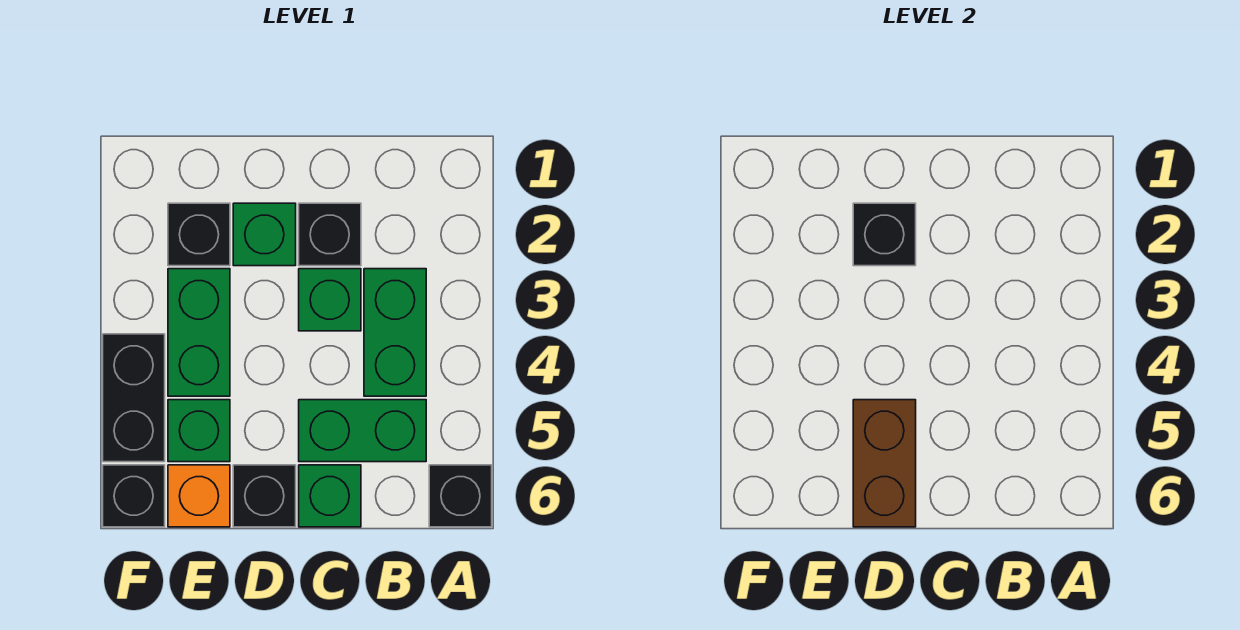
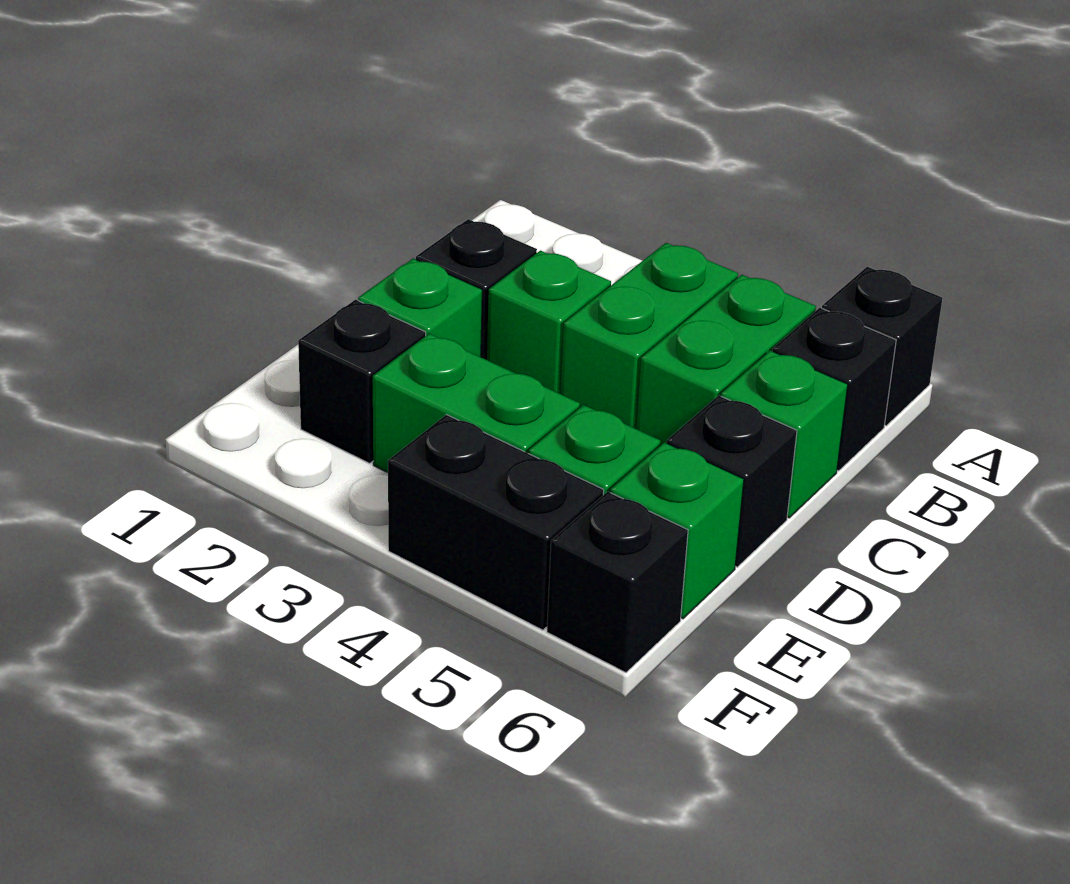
green 1x2 brick [364,269,426,396] -> green 1x2 brick turned to [561,243,738,429]
black 1x1 brick [853,203,916,266] -> black 1x1 brick moved to [773,308,896,471]
brown 1x2 brick [853,400,916,527] -> none
orange 1x1 brick [168,465,230,527] -> green 1x1 brick [610,442,744,619]

